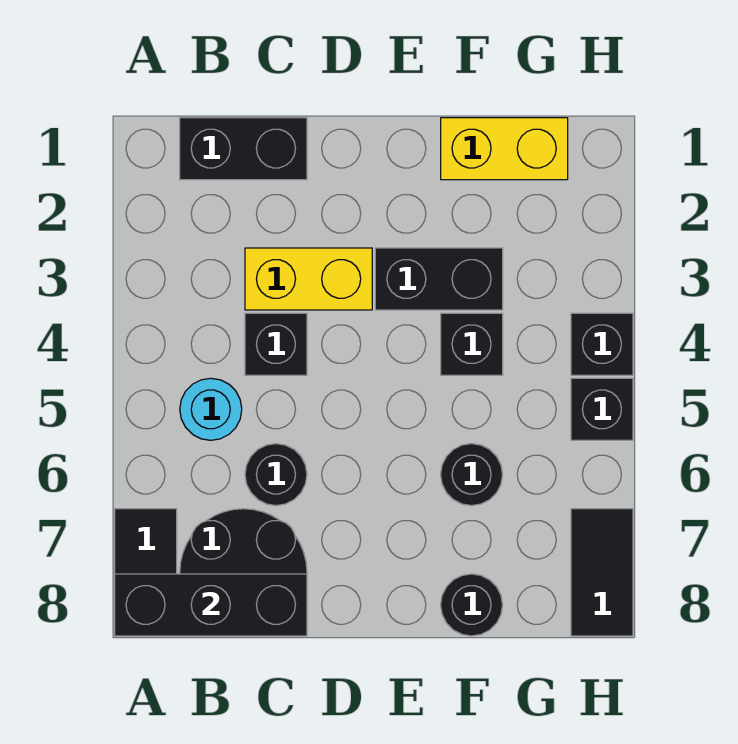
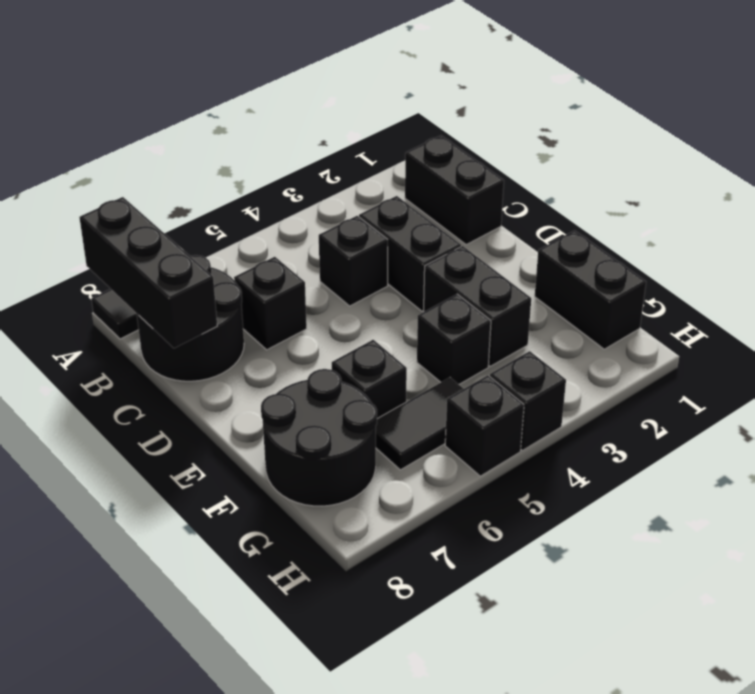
cyan 1x1 round brick [180,378,242,440] -> none
yellow 1x2 brick [245,248,372,310] -> black 1x2 brick [359,196,461,311]
black 1x1 round brick [245,444,307,506] -> black 1x1 brick [234,257,307,350]
yellow 1x2 brick [441,118,568,180] -> black 1x2 brick [535,231,646,349]
black 1x1 round brick [441,444,503,506] -> black 1x1 brick [332,340,407,419]
black 1x1 round brick [441,574,503,636] -> black 2x2 round brick [261,369,377,506]
black 1x2 tile [571,509,633,636] -> black 1x2 tile moved to [376,378,463,470]

